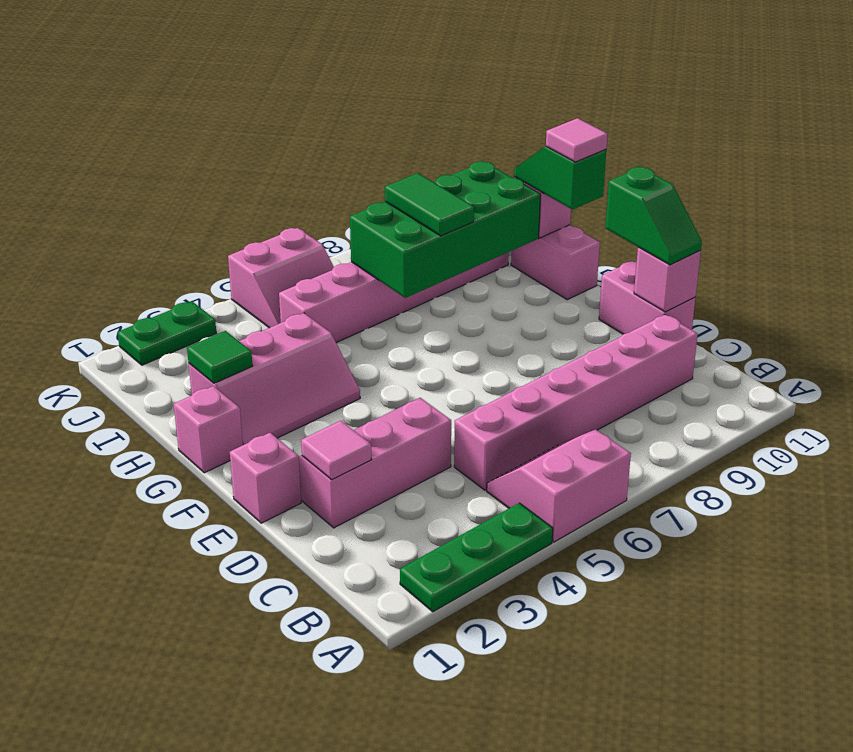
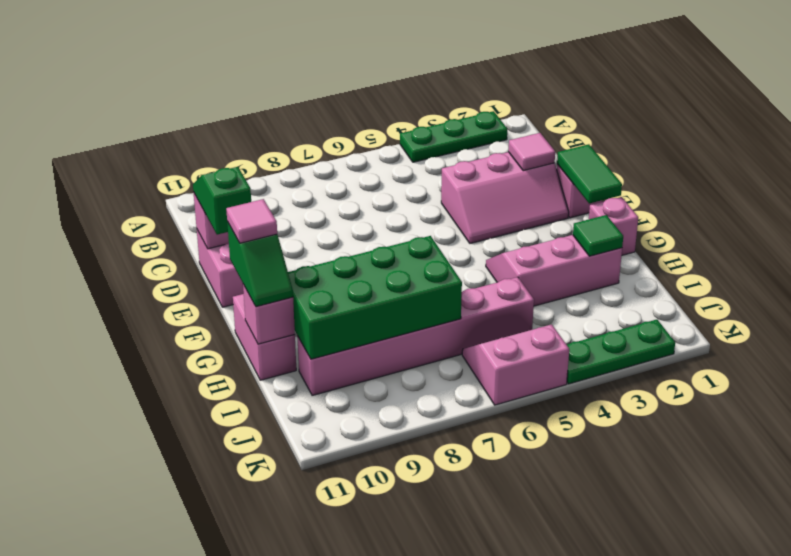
pink 2x2 slope [487,429,631,542] -> none
pink 1x6 brick [454,314,698,490] -> none
green 1x2 tile [385,173,474,236] -> green 1x2 tile moved to [557,144,622,204]
green 1x2 plate [118,301,216,365] -> green 1x3 plate [567,320,675,384]

